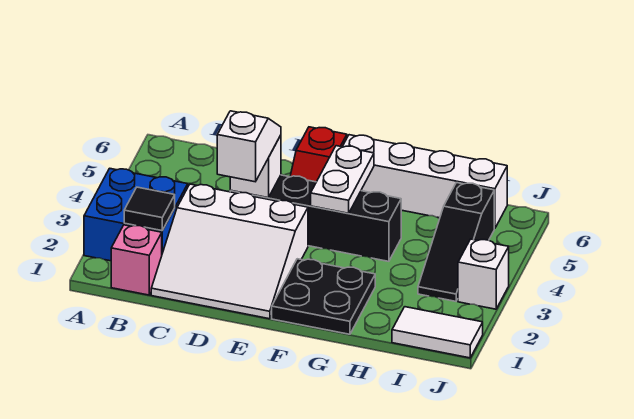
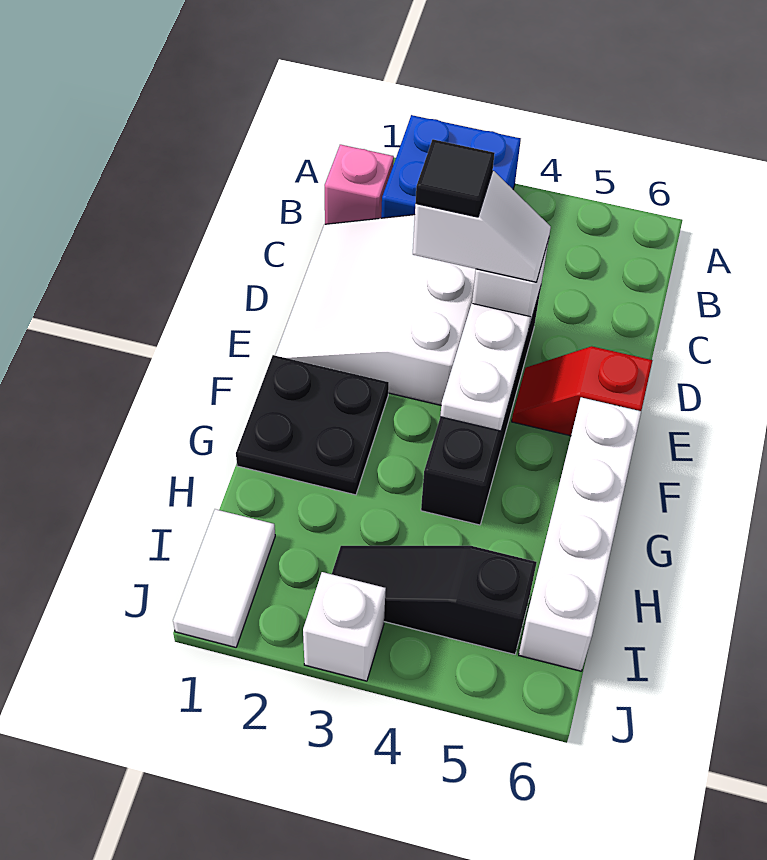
black 1x1 tile [124,187,175,231] -> black 1x1 tile moved to [416,139,495,217]
white 1x2 plate [311,146,374,213] -> white 1x2 plate turned to [440,303,531,431]

